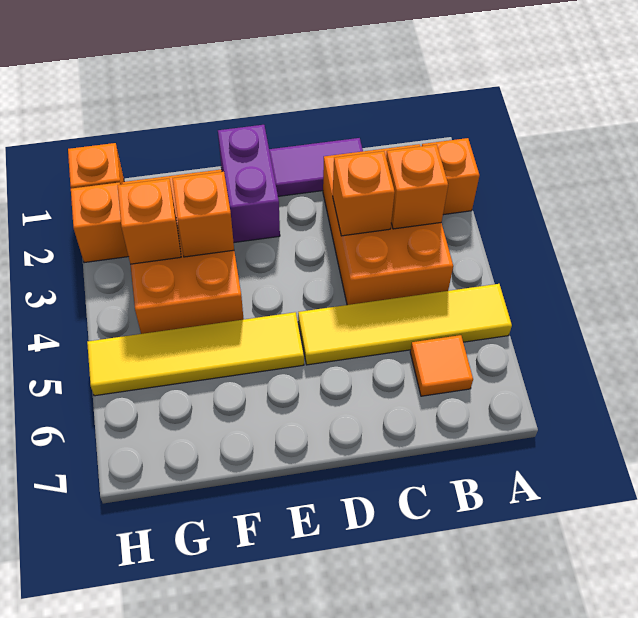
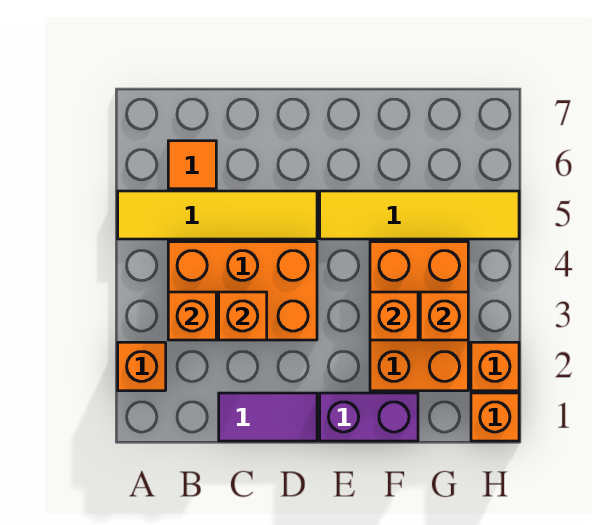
orange 2x3 brick [323,144,453,305] -> orange 2x3 brick turned to [168,242,317,340]
purple 1x2 brick [218,125,280,242] -> purple 1x2 brick turned to [320,393,418,441]

